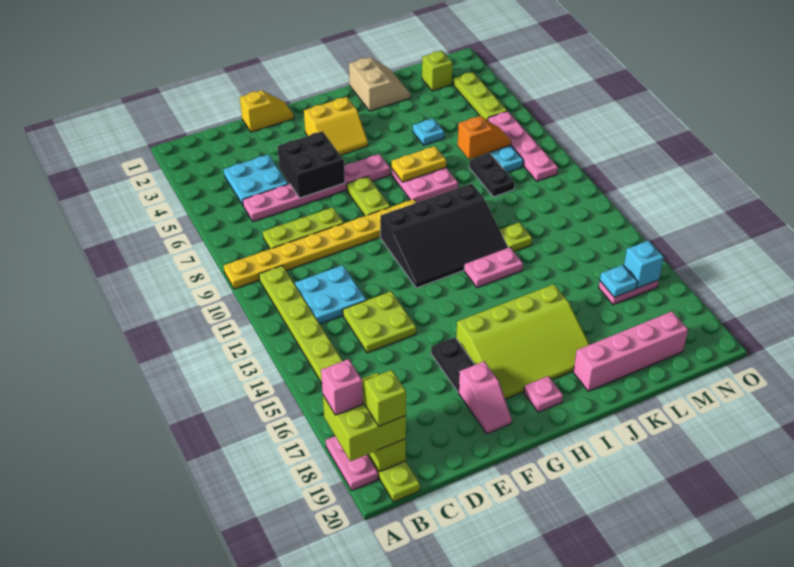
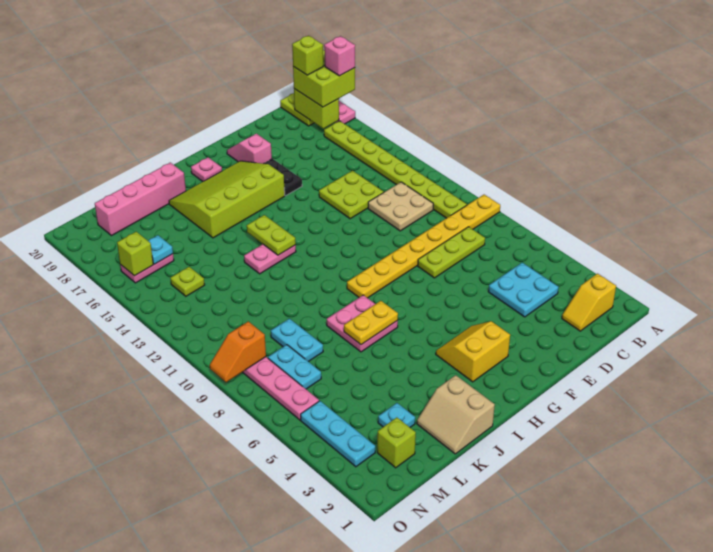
pink 1x6 plate [243,154,390,222] -> none
cyan 2x2 plate [295,265,366,324] -> tan 2x2 plate [368,182,433,231]
yellow 1x2 slope [240,90,294,132] -> yellow 1x2 slope moved to [562,274,616,331]
black 2x2 brick [278,131,345,198] -> none
lime 1x2 plate [346,176,390,216] -> lime 1x2 plate moved to [247,215,296,255]
black 3x4 slope [380,184,508,288] -> none
cyan 1x1 plate [413,119,444,145] -> cyan 1x1 plate moved to [378,403,415,427]
lime 1x1 plate [500,222,532,252] -> lime 1x1 plate moved to [170,267,205,296]
orange 1x2 slope [458,116,511,159] -> orange 1x2 slope moved to [210,321,266,382]
black 1x2 plate [469,154,515,197] -> cyan 1x2 plate [271,319,323,362]
lime 1x3 plate [453,72,507,120] -> cyan 1x3 plate [301,401,375,467]
cyan 1x1 brick [624,241,664,288] -> lime 1x1 brick [117,232,153,276]

